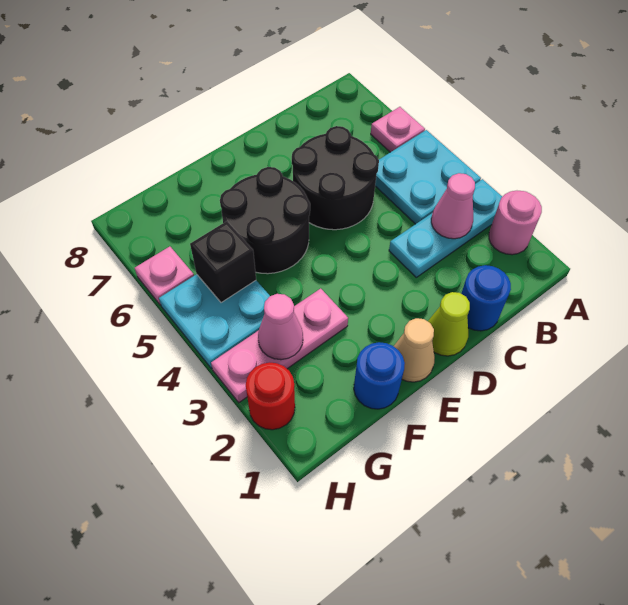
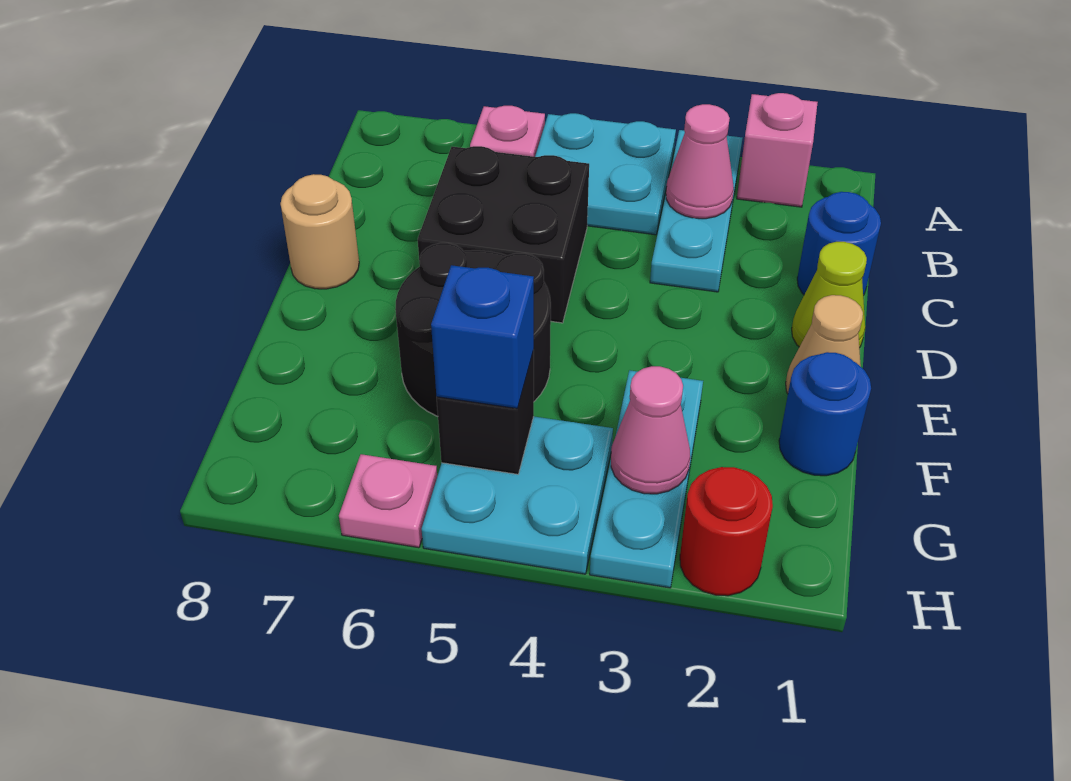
pink 1x1 round brick [489,191,542,255] -> pink 1x1 brick [737,93,818,207]
black 2x2 round brick [292,126,379,230] -> black 2x2 brick [418,146,589,323]
none -> tan 1x1 round brick [280,174,359,289]
pink 1x3 plate [211,288,348,402] -> cyan 1x3 plate [590,370,703,588]
none -> blue 1x1 brick [431,265,534,409]

